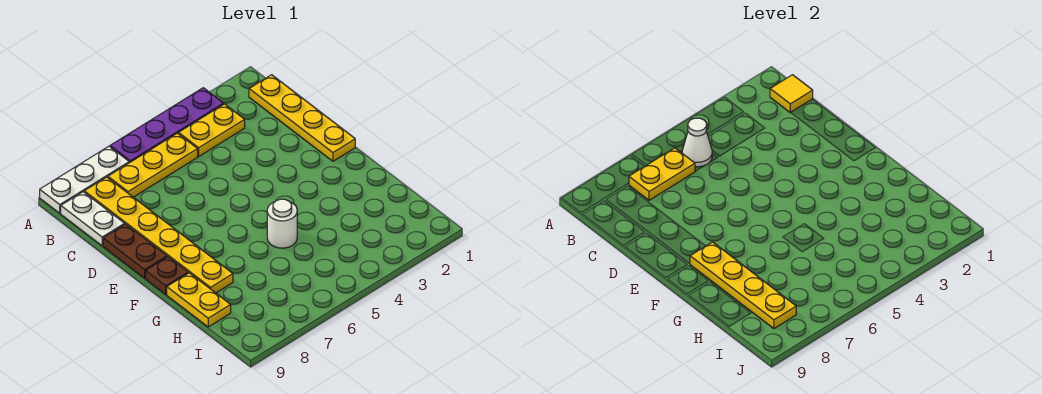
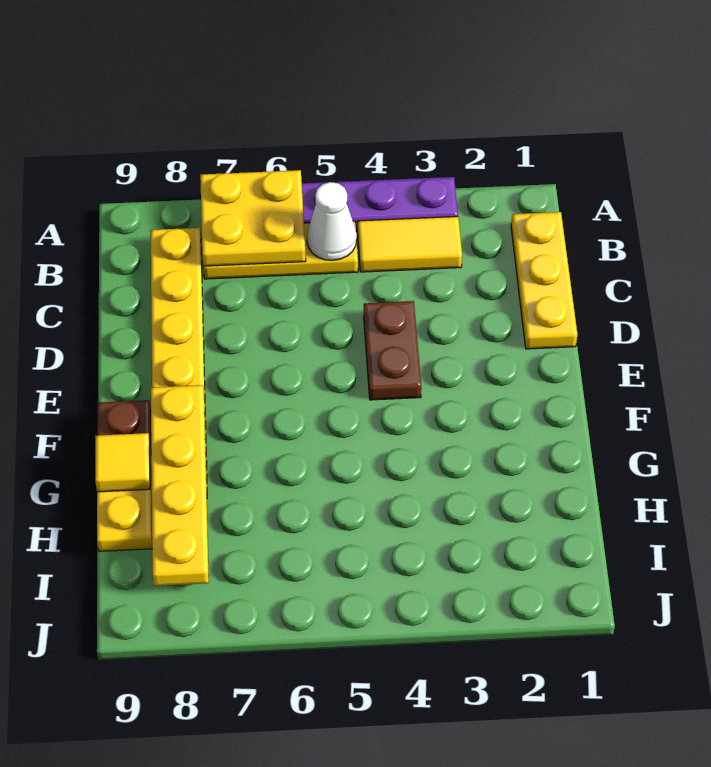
white 1x3 plate [40,146,129,213] -> none
yellow 1x4 plate [249,75,355,161] -> yellow 1x3 plate [511,212,577,349]
yellow 1x1 tile [770,75,813,113] -> yellow 1x1 tile moved to [95,433,150,492]
yellow 1x2 plate [179,104,245,156] -> yellow 1x2 tile [358,217,462,272]
yellow 1x2 plate [629,148,695,200] -> yellow 2x2 plate [200,170,306,266]
white 1x2 plate [61,192,125,246] -> none
brown 1x2 plate [103,224,167,278] -> brown 1x2 plate moved to [364,301,421,400]
white 1x1 round brick [267,199,297,248] -> none

